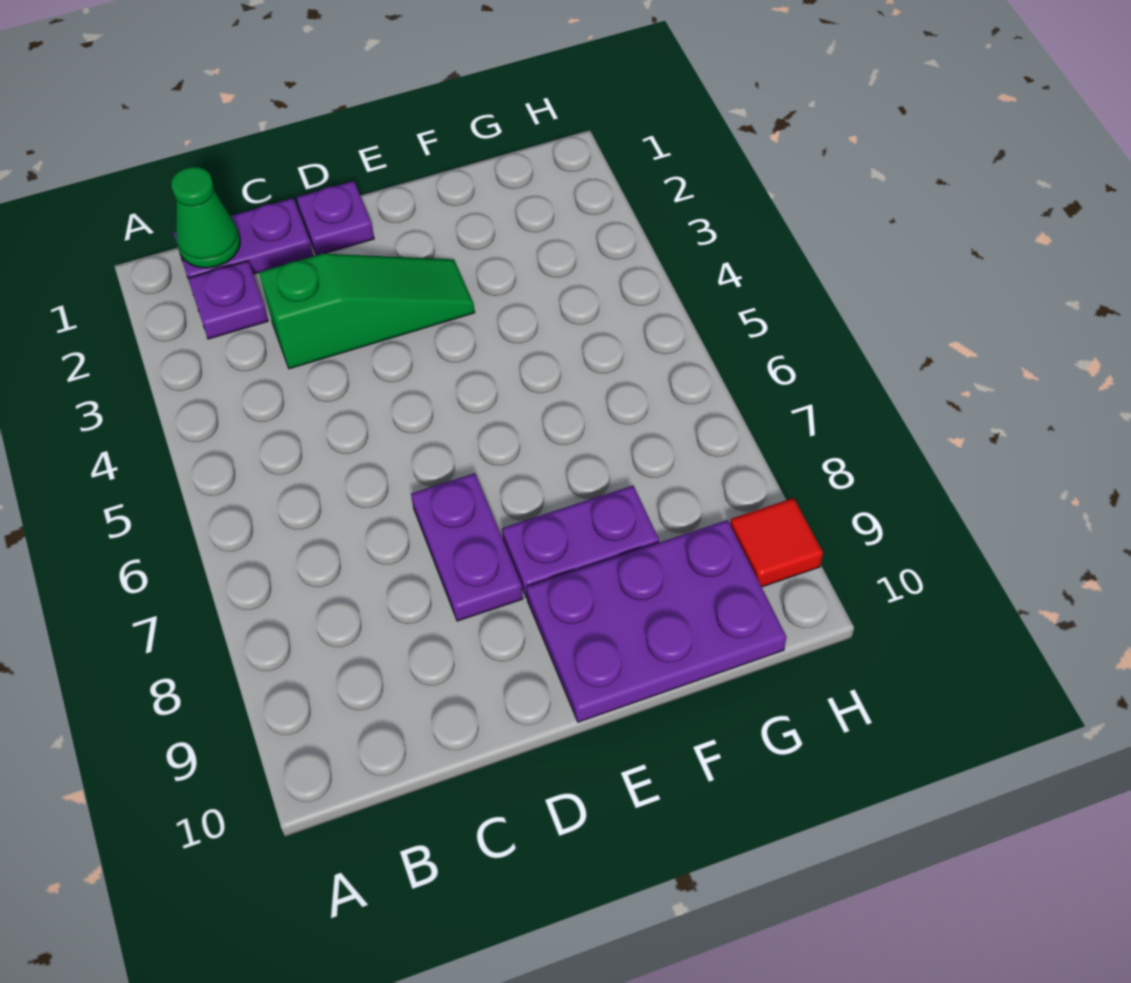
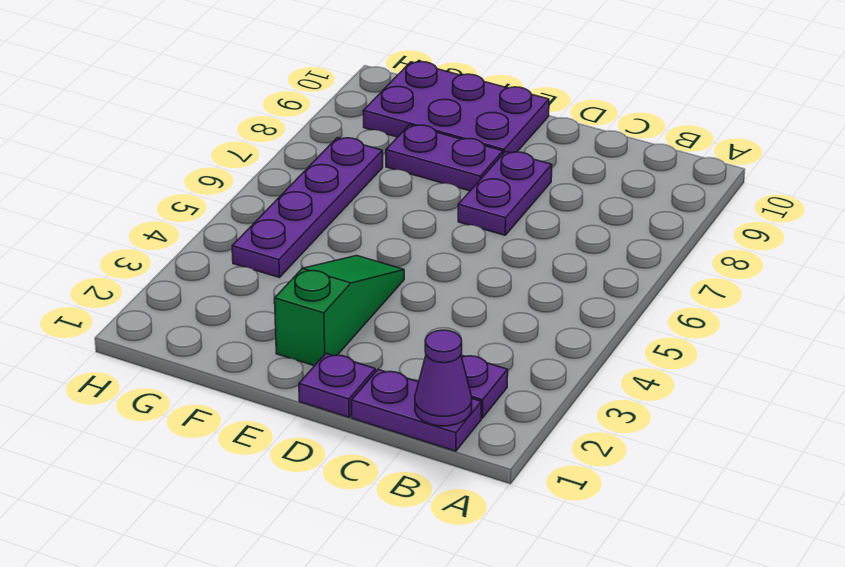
green 1x1 cone [171,167,240,268] -> purple 1x1 cone [415,330,472,426]
green 1x3 slope [259,254,475,369] -> green 1x3 slope turned to [275,256,404,366]
none -> purple 1x4 plate [232,138,383,278]
red 1x1 tile [730,498,823,587] -> none

